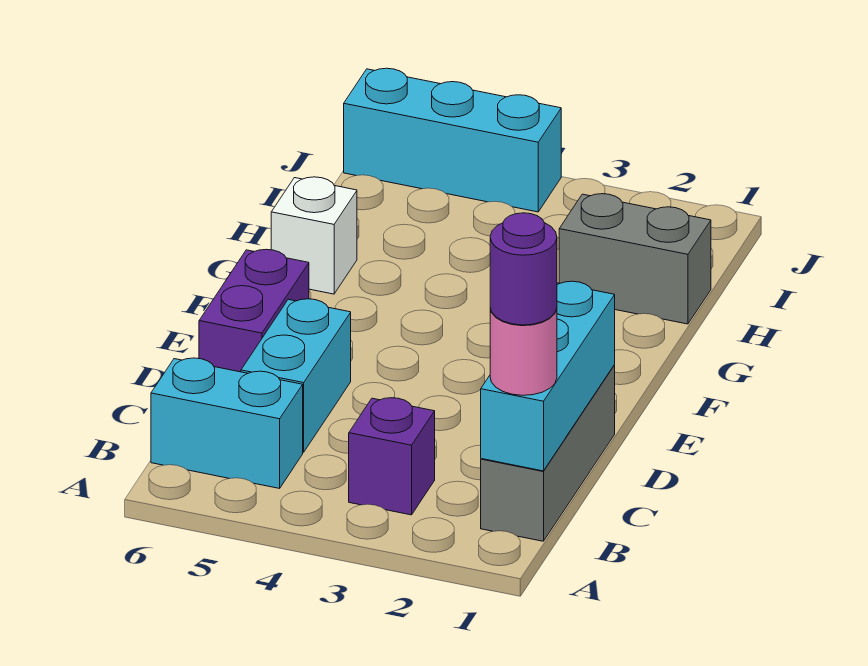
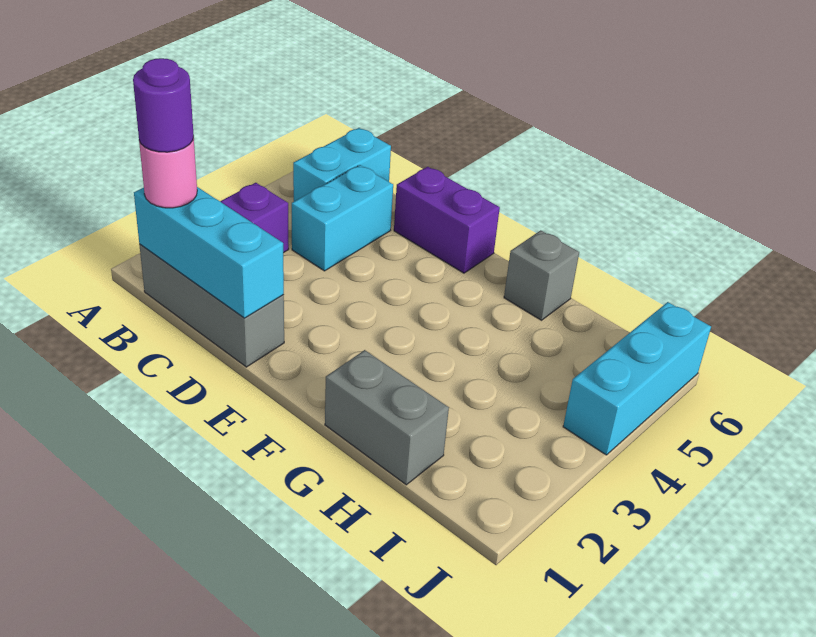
cyan 1x2 brick [241,299,351,452] -> cyan 1x2 brick turned to [292,165,393,271]
white 1x1 brick [271,177,357,294] -> grey 1x1 brick [504,230,579,320]
grey 1x2 brick [559,194,711,324] -> grey 1x2 brick turned to [325,350,449,485]

